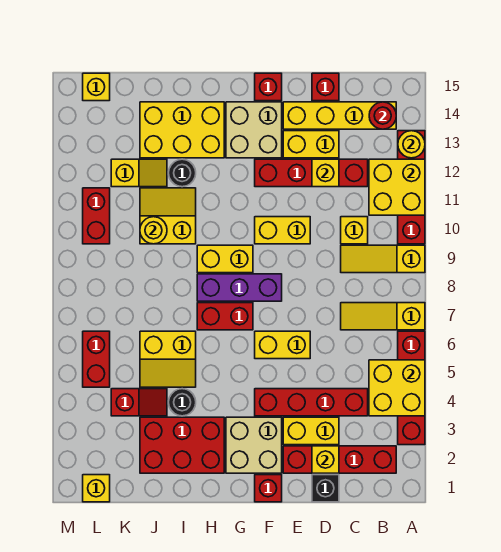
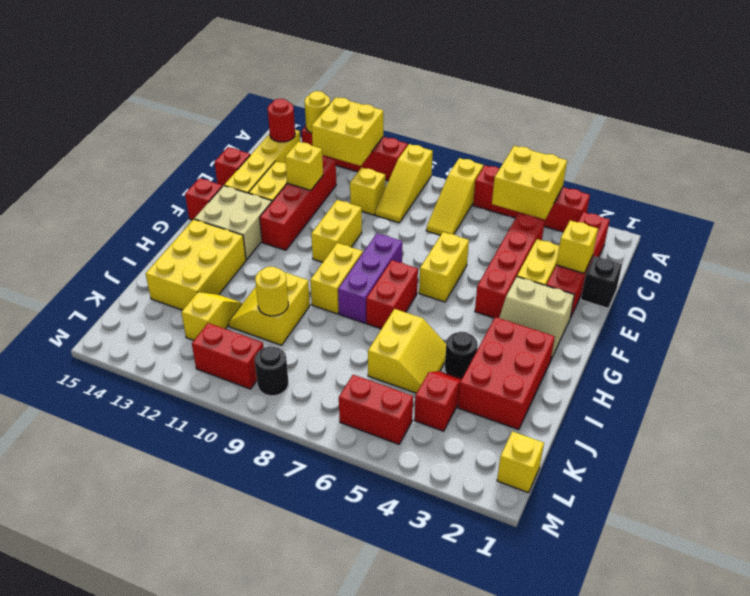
red 1x1 brick [255,475,282,502] -> none
tan 2x2 brick [226,417,282,473] -> tan 2x2 slope [499,277,574,359]
black 1x1 round brick [169,159,196,187] -> black 1x1 round brick moved to [255,346,288,396]
yellow 1x1 brick [83,73,110,101] -> none

